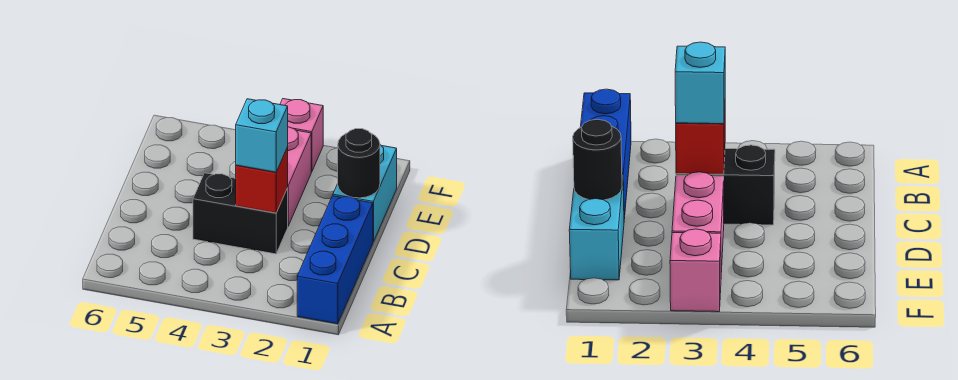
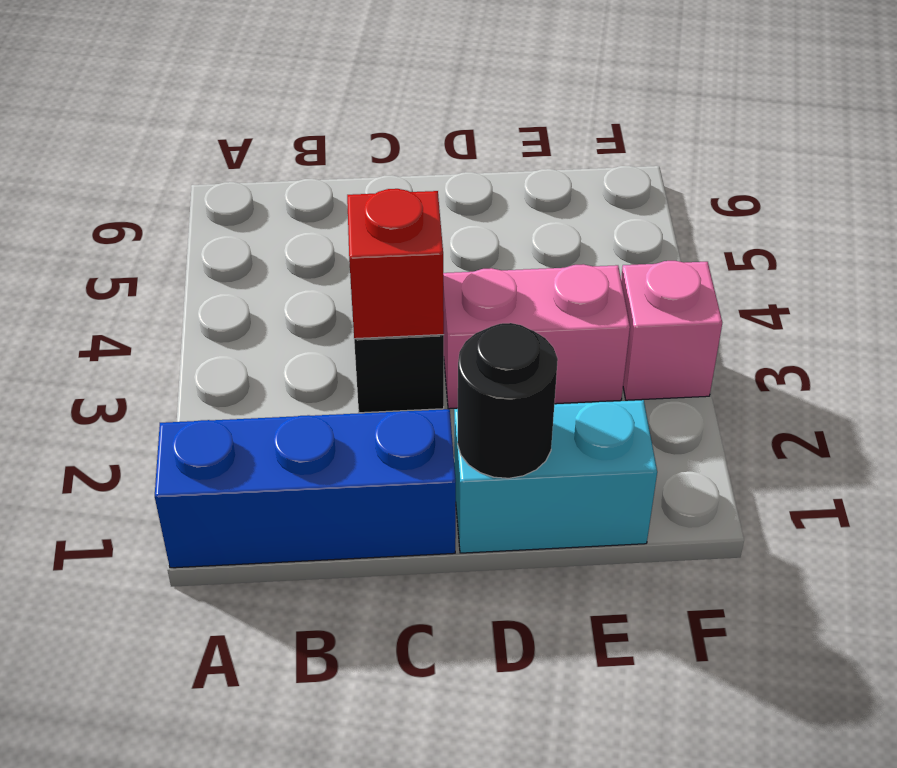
cyan 1x1 brick [236,99,288,172] -> none

